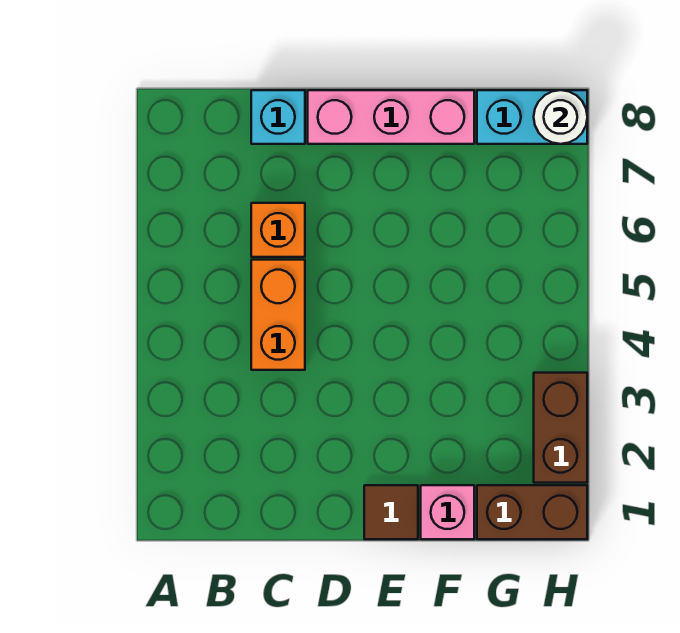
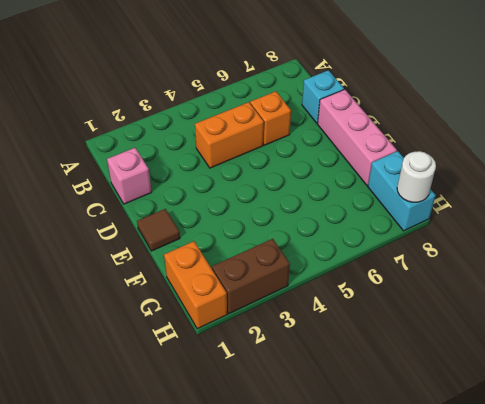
pink 1x1 brick [421,485,474,539] -> pink 1x1 brick moved to [107,148,152,204]
brown 1x2 brick [477,485,587,539] -> orange 1x2 brick [164,241,227,329]

